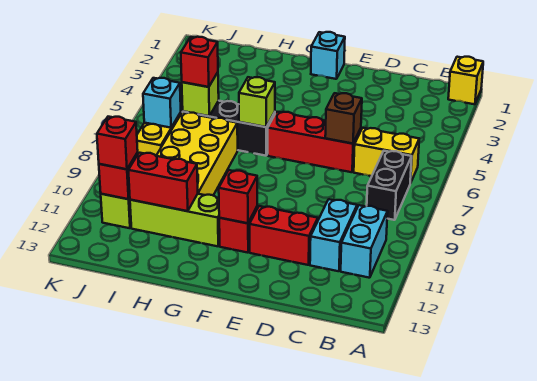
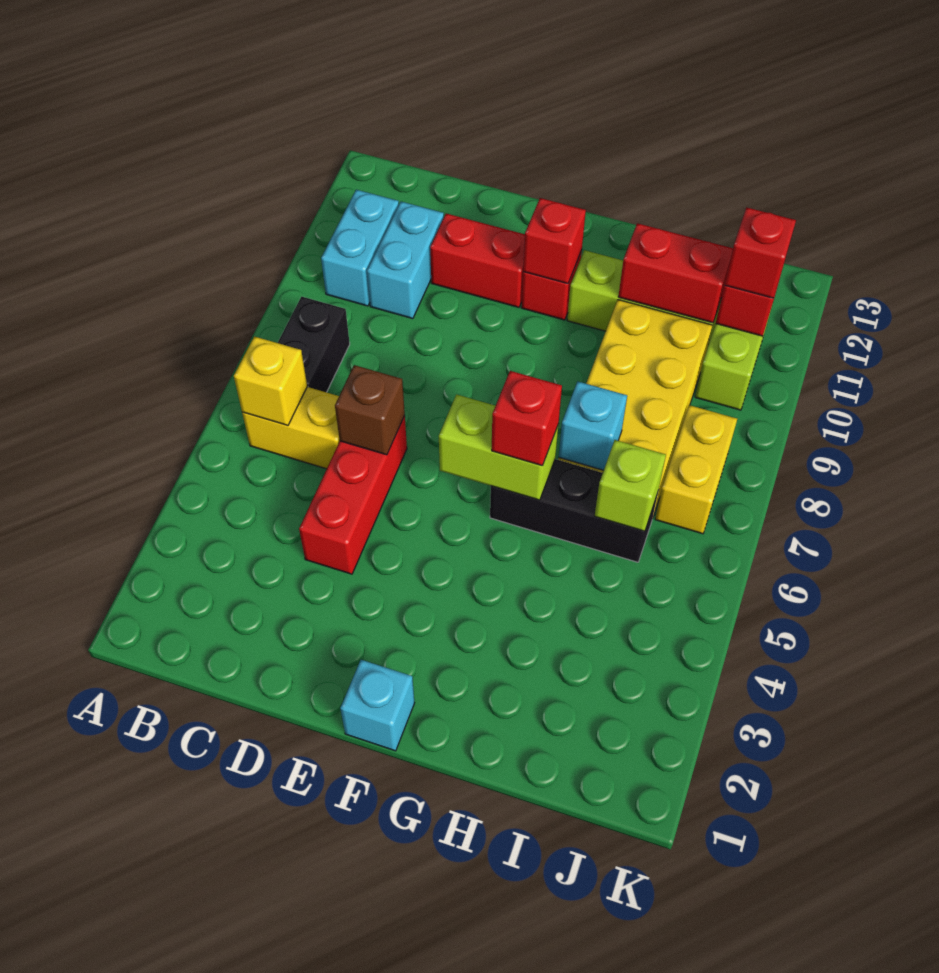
yellow 1x1 brick [448,57,483,104] -> yellow 1x1 brick moved to [234,336,307,426]
red 1x3 brick [268,112,361,172] -> red 1x3 brick turned to [299,416,407,574]
lime 1x1 brick [239,77,275,127] -> lime 1x2 brick [439,394,558,500]
red 1x1 brick [181,37,218,87] -> red 1x1 brick moved to [492,371,562,466]
cyan 1x1 brick [143,78,181,128] -> cyan 1x1 brick moved to [559,382,627,470]

